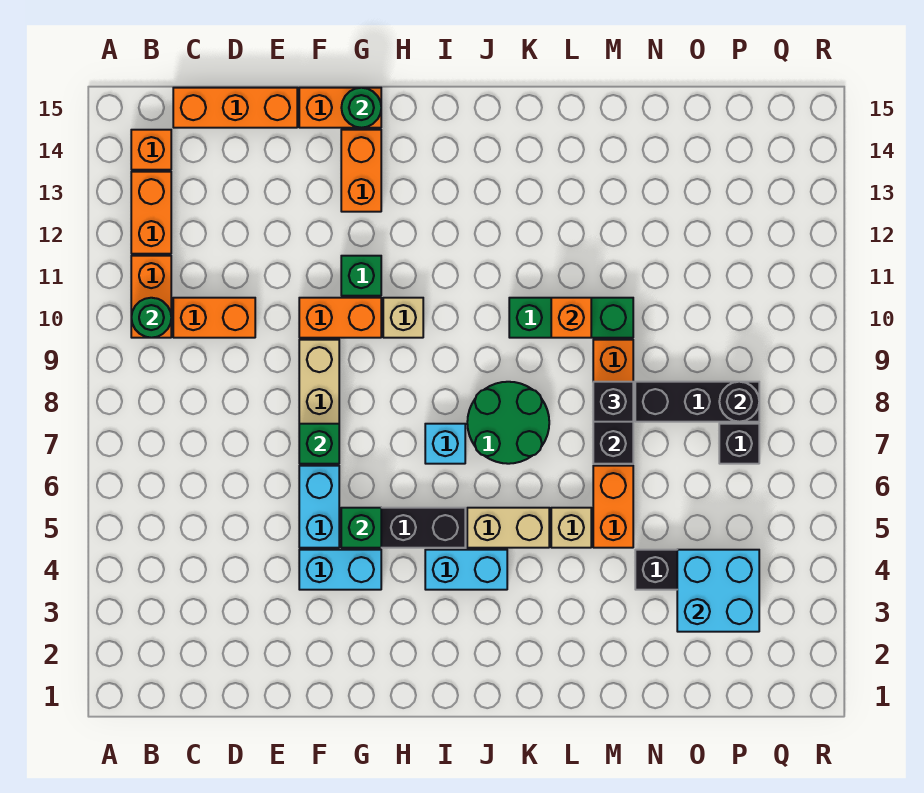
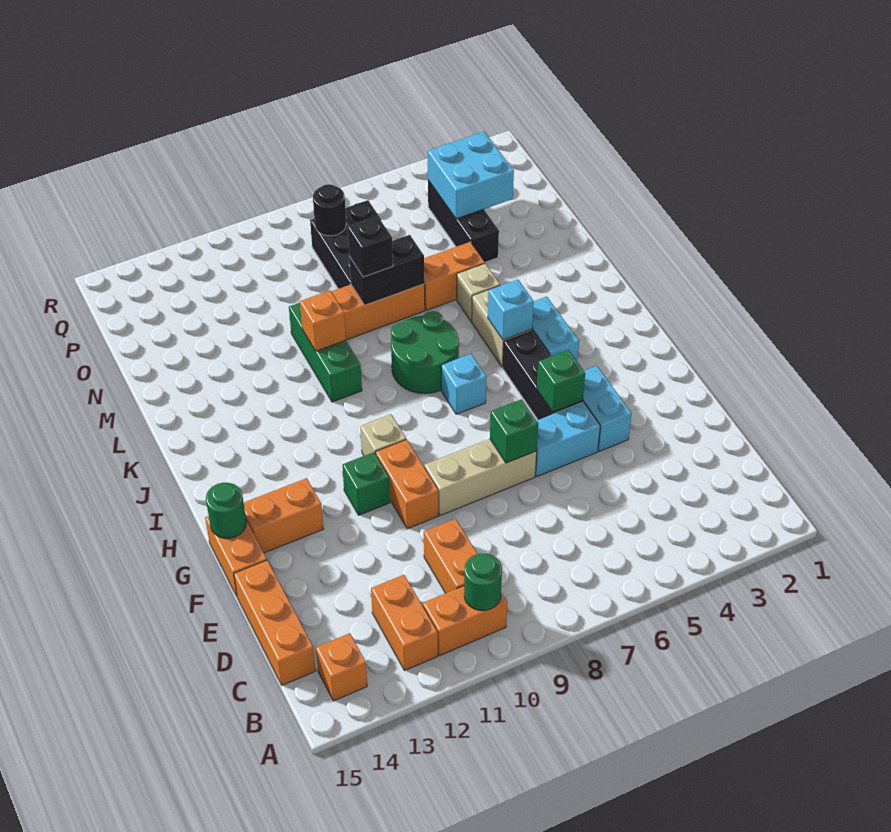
orange 1x2 brick [131,172,171,254] -> orange 1x2 brick turned to [371,575,438,671]
none -> cyan 1x1 brick [488,279,534,340]

